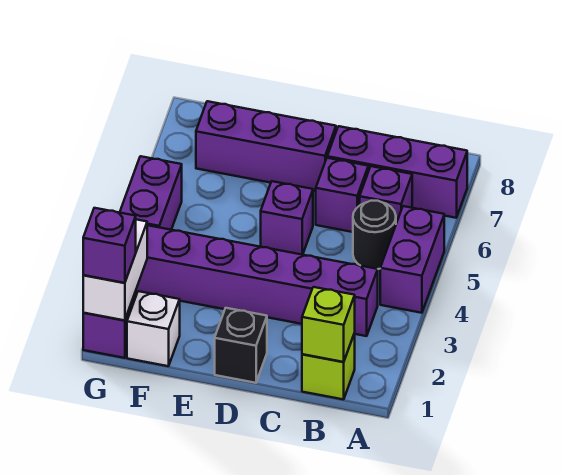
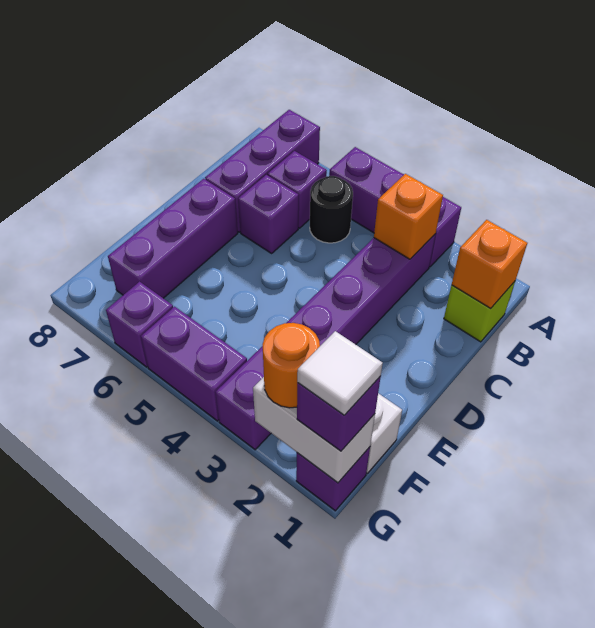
purple 1x2 brick [380,206,444,313] -> purple 1x3 brick [329,147,461,267]
lime 1x1 brick [302,287,355,362] -> orange 1x1 brick [452,220,527,309]
none -> orange 1x1 brick [374,174,443,259]
black 1x1 brick [215,308,267,383] -> none
purple 1x1 brick [261,181,313,255] -> purple 1x1 brick moved to [106,282,173,367]
none -> white 1x1 tile [297,331,383,415]
none -> orange 1x1 round brick [263,323,320,408]

